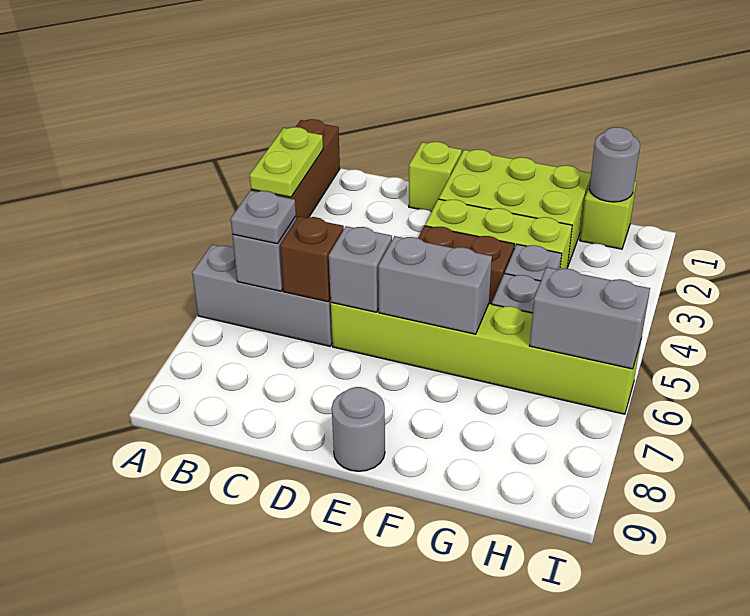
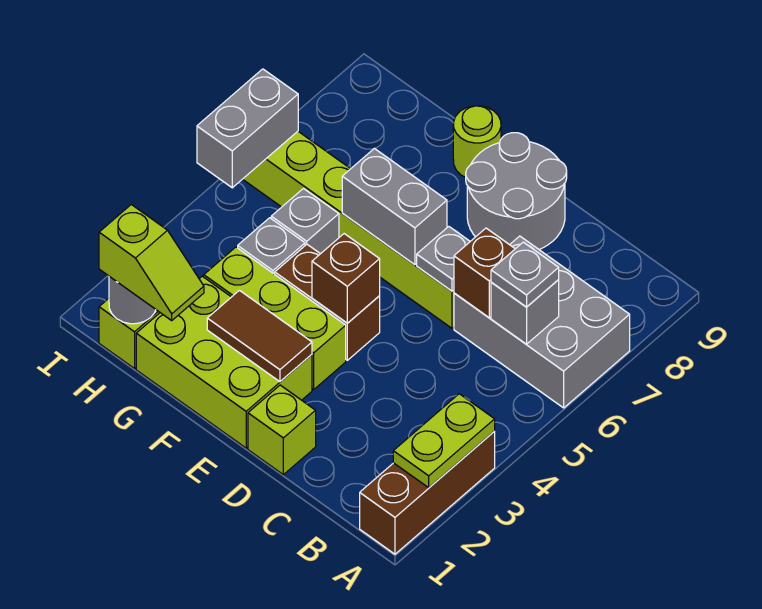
grey 1x3 brick [192,245,332,346] -> grey 2x3 brick [454,236,630,408]
grey 1x1 brick [329,226,392,312] -> grey 1x1 plate [417,227,470,291]
none -> brown 1x2 tile [207,290,312,382]
none -> brown 1x1 brick [312,234,380,323]
grey 1x1 round brick [332,387,385,471] -> grey 2x2 round brick [466,133,567,250]
none -> lime 1x1 round brick [453,106,501,177]
none -> lime 1x2 slope [99,205,204,320]
grey 1x2 brick [530,267,650,369] -> grey 1x2 brick turned to [197,69,298,188]

